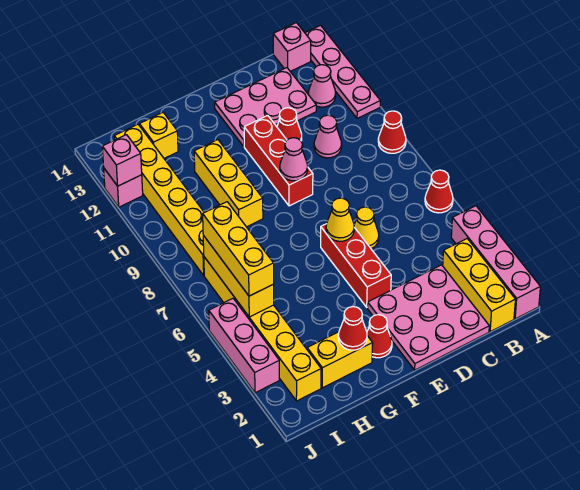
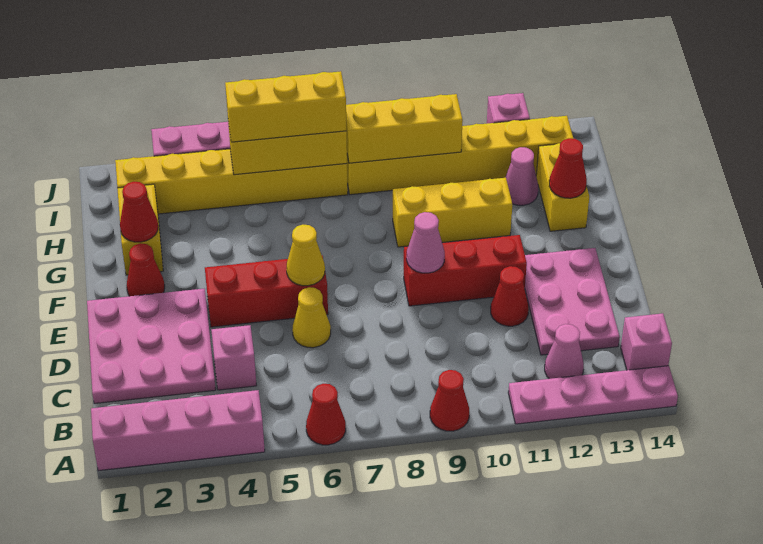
yellow 1x3 brick [443,239,515,331] -> yellow 1x3 brick moved to [346,94,463,163]
pink 1x1 cone [314,115,342,158] -> pink 1x1 cone moved to [505,147,538,205]
none -> red 1x1 cone [549,138,587,198]
yellow 1x1 brick [139,113,178,158] -> yellow 1x2 brick [536,143,589,231]
pink 1x1 brick [102,135,142,186] -> pink 1x1 brick moved to [211,325,257,390]

